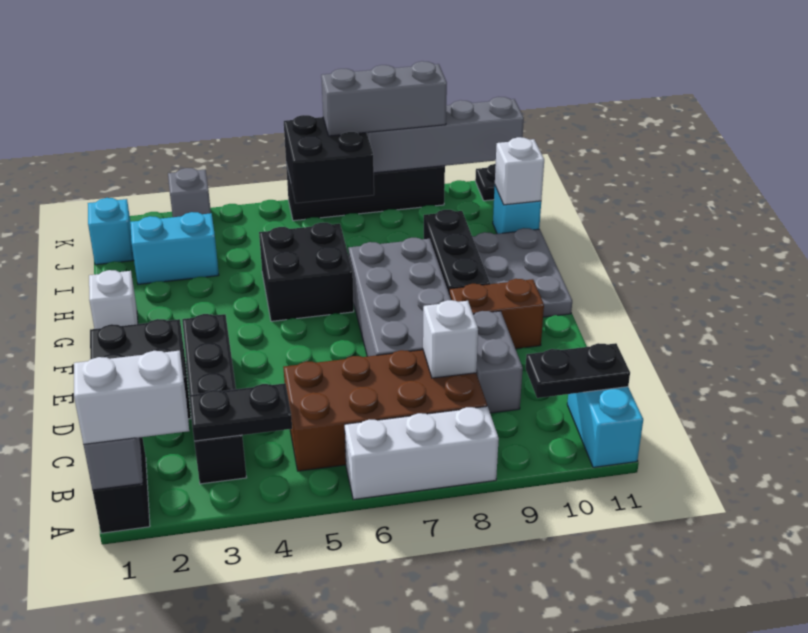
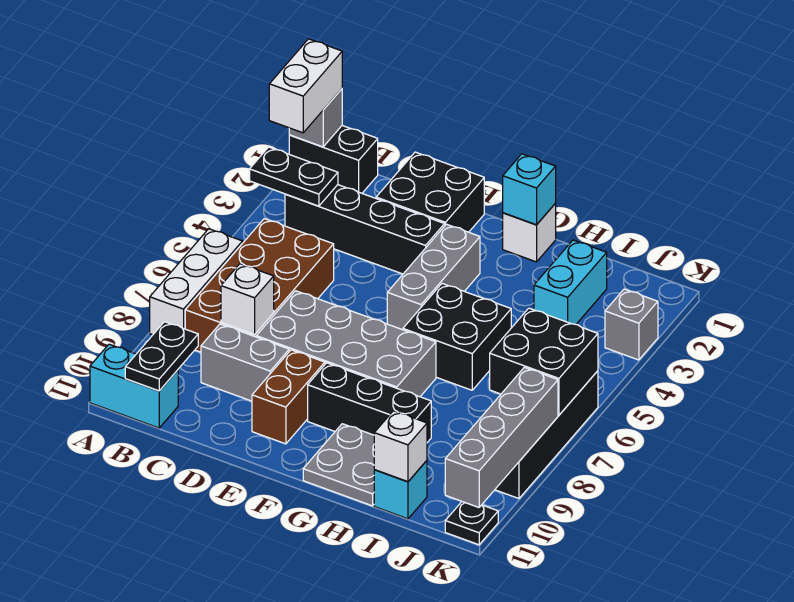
black 1x2 plate [189,383,292,441] -> black 1x2 plate turned to [250,147,338,206]
grey 2x3 plate [472,228,572,317] -> grey 2x2 plate [303,424,374,506]
cyan 1x1 brick [88,198,134,265] -> cyan 1x1 brick moved to [503,154,556,225]
grey 1x3 brick [321,61,447,136] -> grey 1x3 brick moved to [387,224,480,330]

